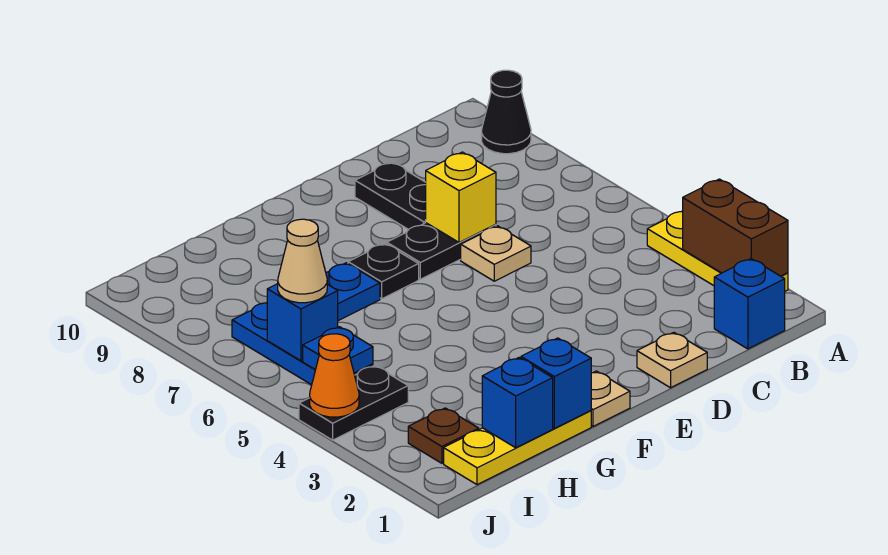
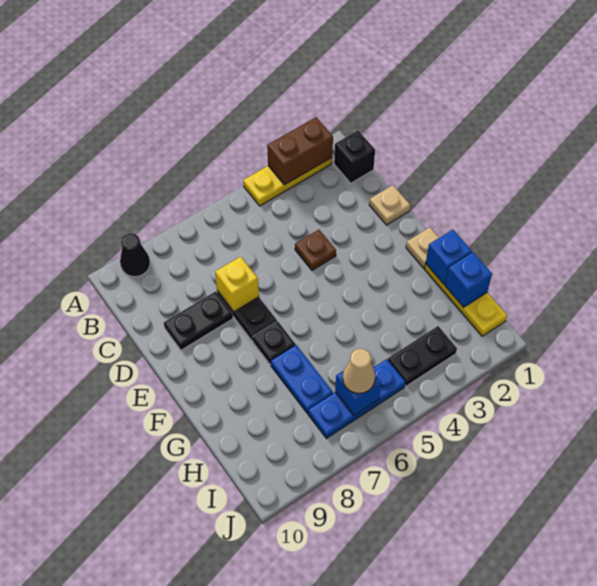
blue 1x1 brick [714,259,785,349] -> black 1x1 brick [334,131,375,183]
tan 1x1 plate [461,226,531,281] -> none
brown 1x1 plate [408,408,479,463] -> brown 1x1 plate moved to [295,230,336,270]
black 1x2 plate [299,365,408,440] -> black 1x2 plate turned to [388,326,457,386]
blue 1x1 plate [303,327,373,373] -> none
orange 1x1 cone [310,334,359,417] -> none

